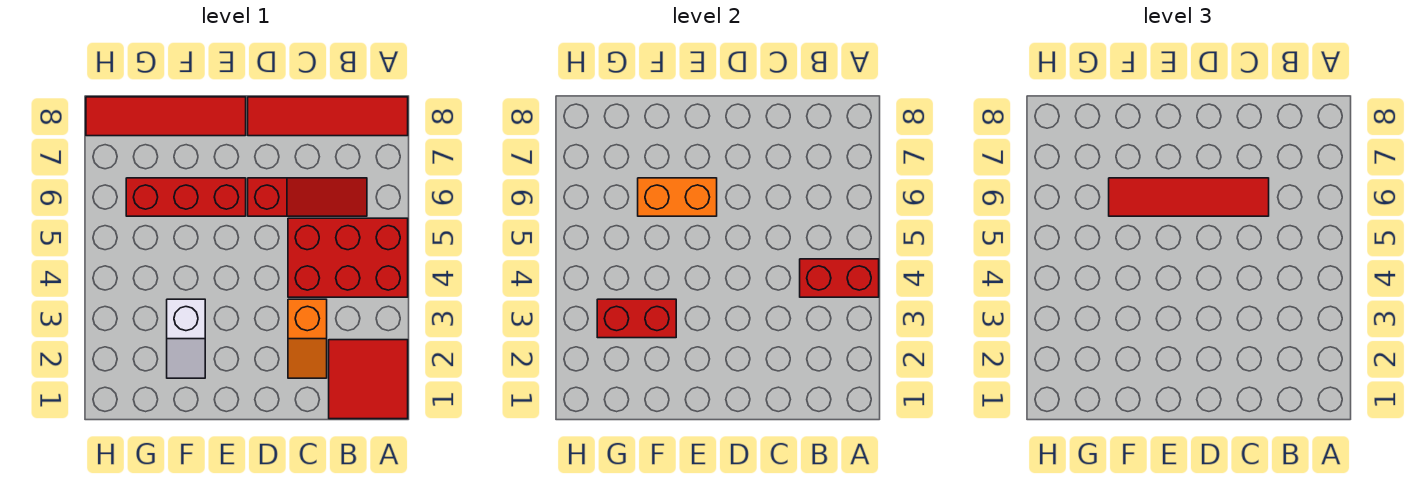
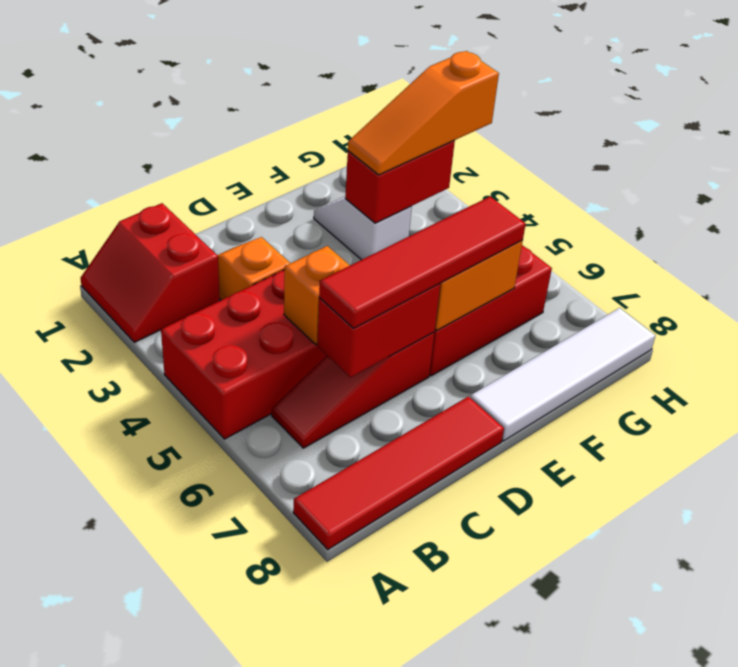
red 2x2 tile [329,340,408,419] -> red 2x2 slope [80,203,220,342]
red 1x2 brick [800,259,879,297] -> red 1x2 brick moved to [317,284,440,378]
none -> orange 1x1 brick [284,246,350,344]
red 1x4 tile [86,97,246,136] -> white 1x4 tile [470,308,655,441]
none -> orange 1x3 slope [348,51,499,175]

